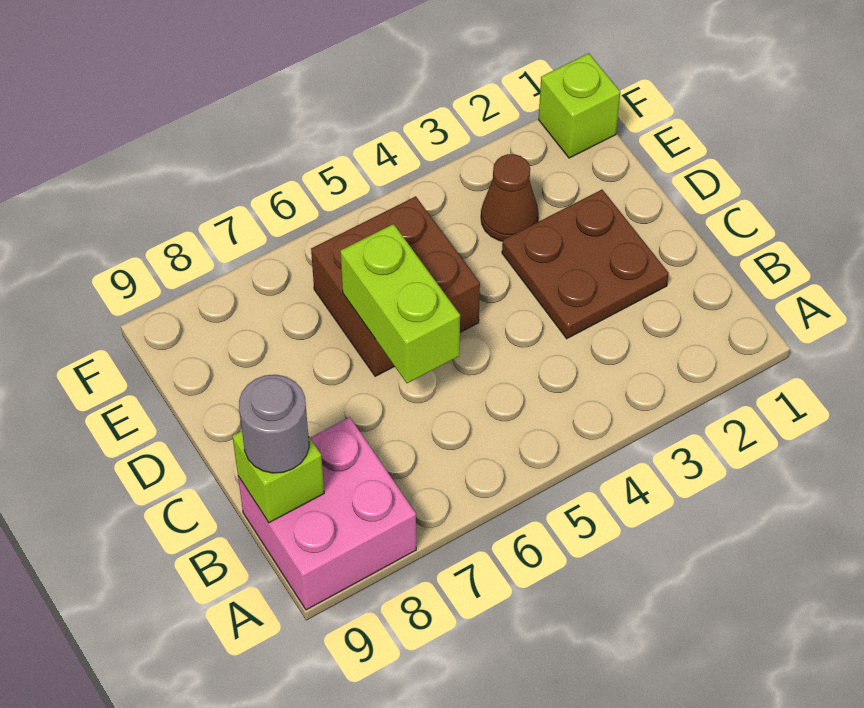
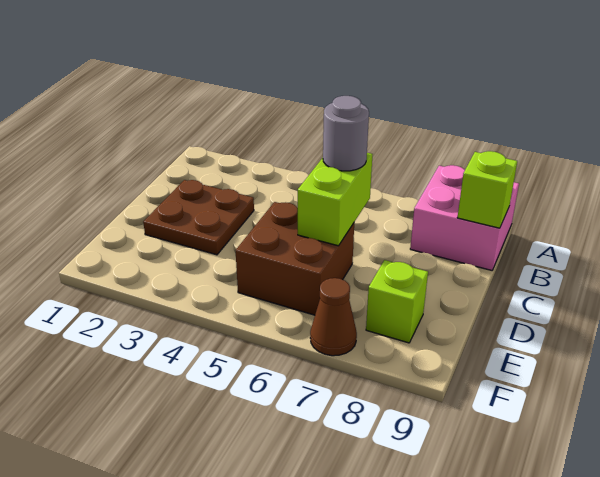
grey 1x1 round brick [239,375,309,473] -> grey 1x1 round brick moved to [323,96,369,171]
brown 1x1 cone [481,154,538,241] -> brown 1x1 cone moved to [310,278,357,356]
lime 1x1 brick [539,53,620,158] -> lime 1x1 brick moved to [366,260,428,343]

